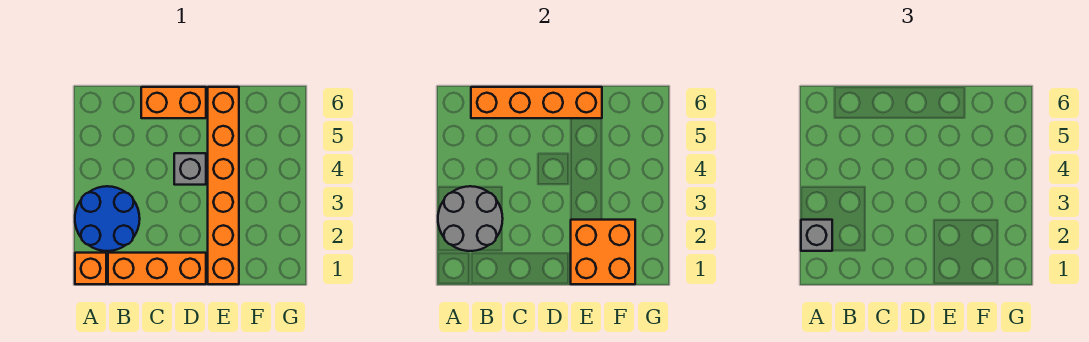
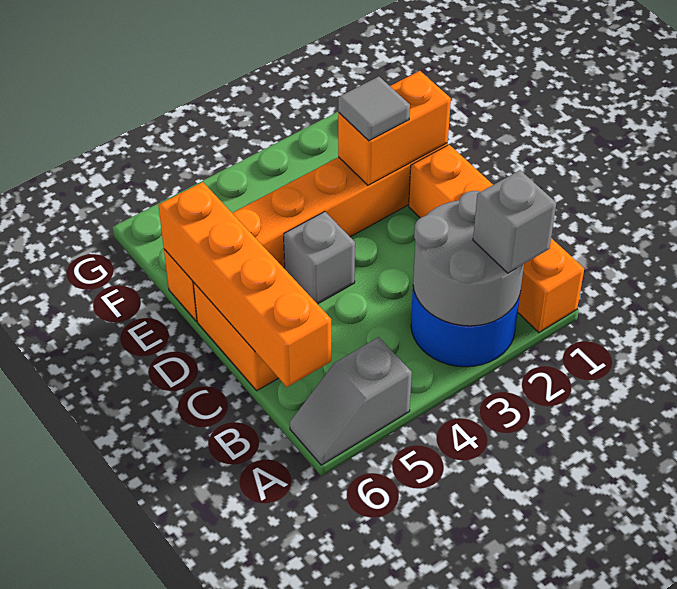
none -> grey 1x2 slope [290,337,412,465]
orange 2x2 brick [571,220,635,284] -> orange 1x2 brick [338,71,451,185]
none -> grey 1x1 tile [338,77,410,141]

